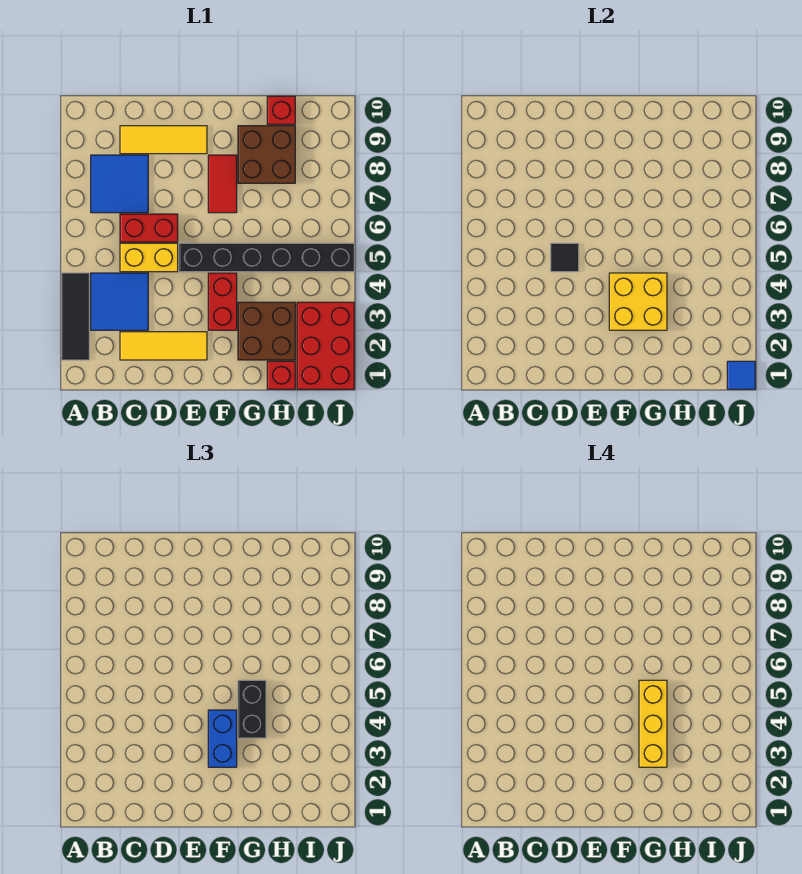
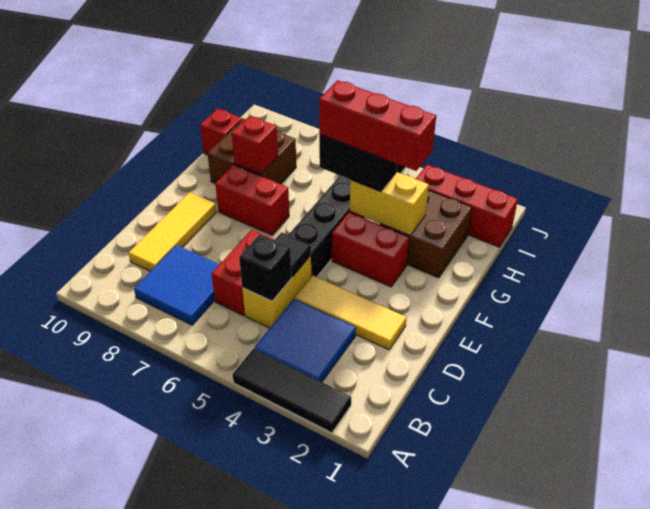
yellow 1x3 tile [120,332,207,360] -> yellow 1x3 tile turned to [295,276,407,350]
none -> black 1x1 brick [239,234,292,301]
yellow 2x2 brick [609,273,667,330] -> yellow 1x2 brick [350,172,429,235]
blue 1x2 brick [208,710,237,767] -> none
red 1x2 tile [208,155,237,213] -> red 1x2 brick [215,165,289,235]
yellow 1x3 brick [639,680,667,767] -> red 1x3 brick [319,80,436,171]
red 1x1 brick [267,361,295,389] -> red 1x1 brick moved to [232,116,278,174]
red 2x3 brick [297,302,354,389] -> red 1x3 brick [416,165,518,247]
blue 1x1 tile [727,361,755,389] -> none

